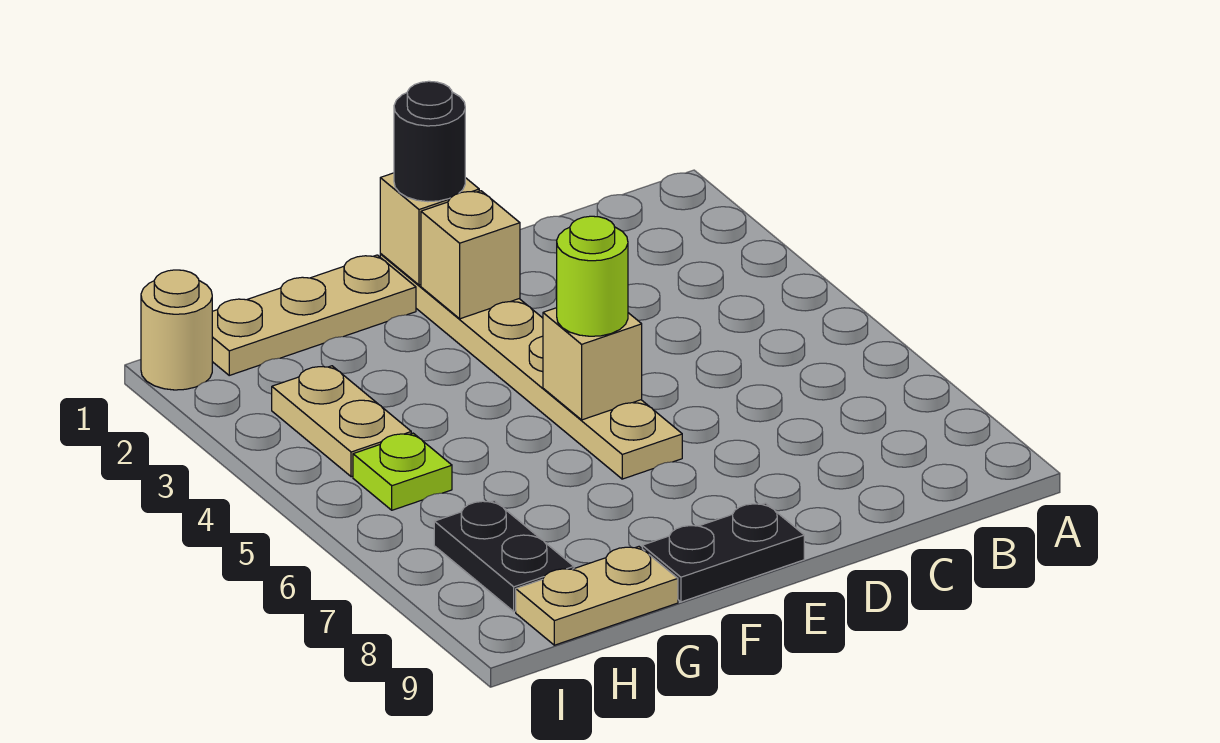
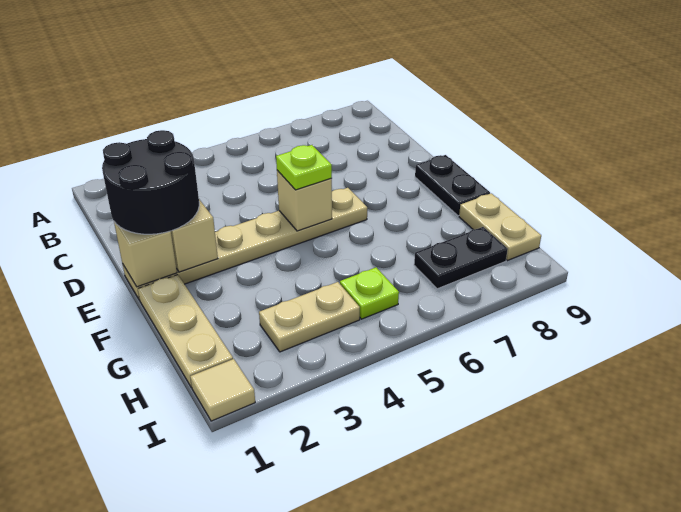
black 1x1 round brick [394,81,465,202] -> black 2x2 round brick [102,130,199,234]
lime 1x1 round brick [557,216,628,336] -> lime 1x1 plate [276,145,332,190]
tan 1x1 round brick [141,270,212,390] -> tan 1x1 tile [190,359,255,421]

